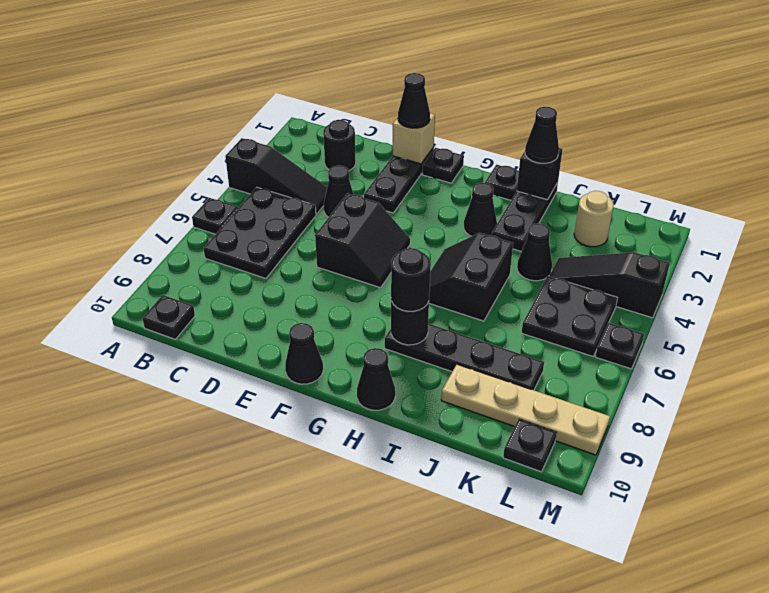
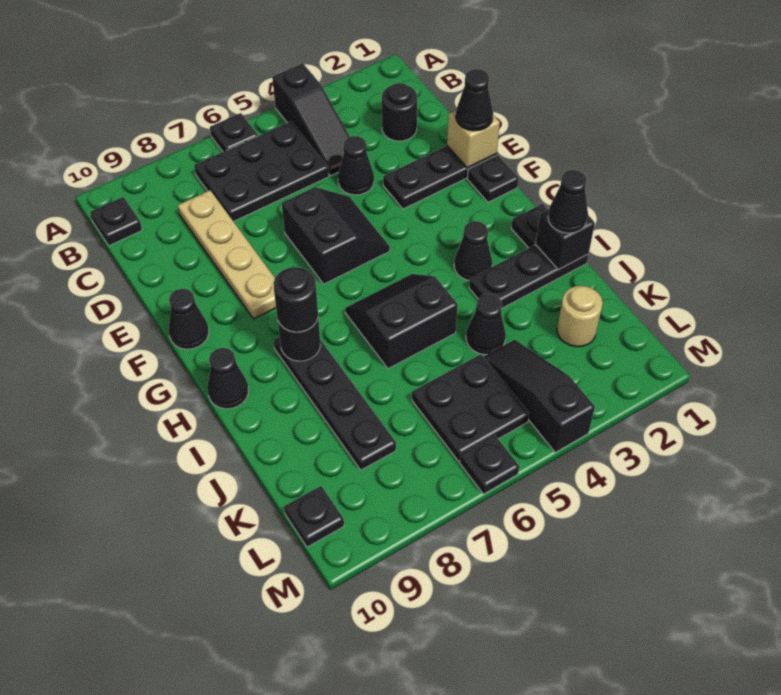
black 2x2 slope [315,193,410,288] -> black 2x2 slope turned to [282,187,390,284]
tan 1x4 plate [441,364,610,455] -> tan 1x4 plate moved to [178,190,276,319]

